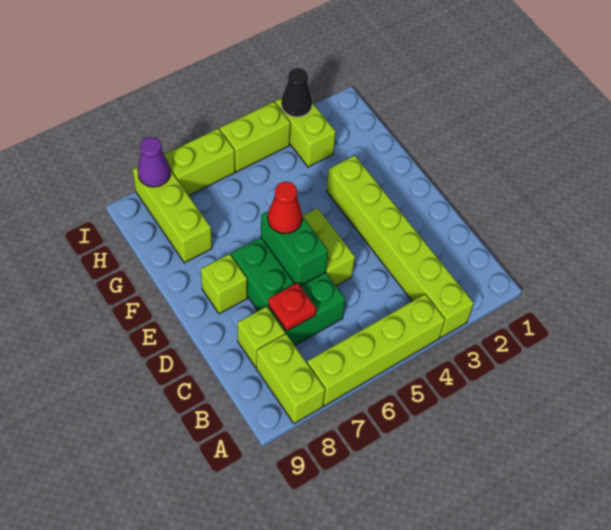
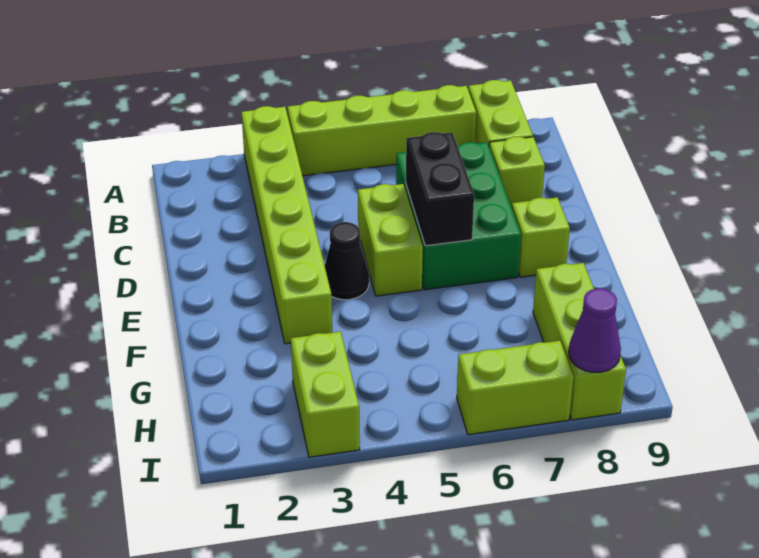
red 1x1 plate [268,283,316,331] -> none
green 1x2 brick [261,211,328,286] -> black 1x2 brick [406,132,474,246]
red 1x1 cone [268,182,302,234] -> none
black 1x1 cone [281,68,312,117] -> black 1x1 cone moved to [325,222,369,300]
lime 1x2 brick [220,102,290,172] -> none

